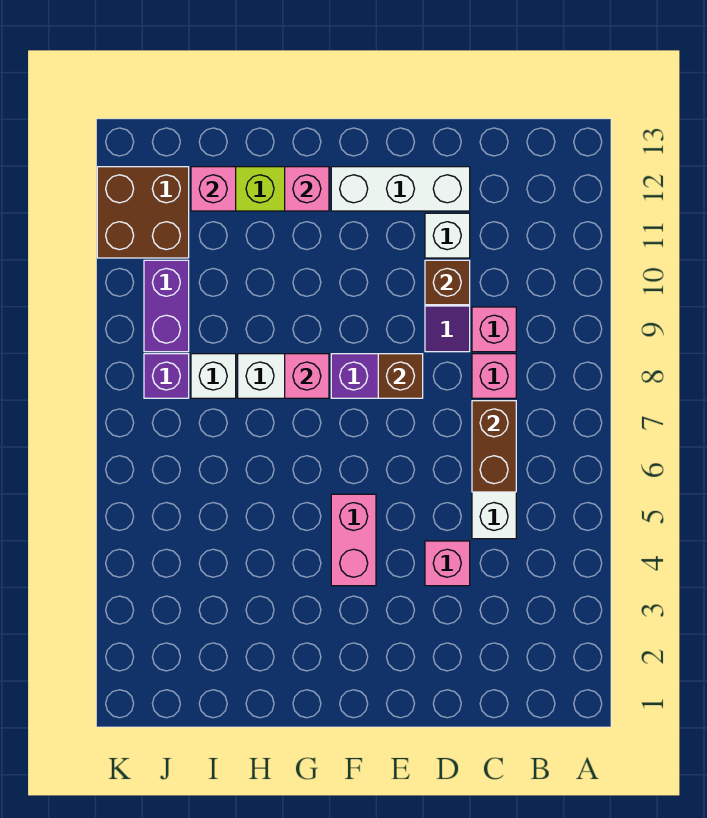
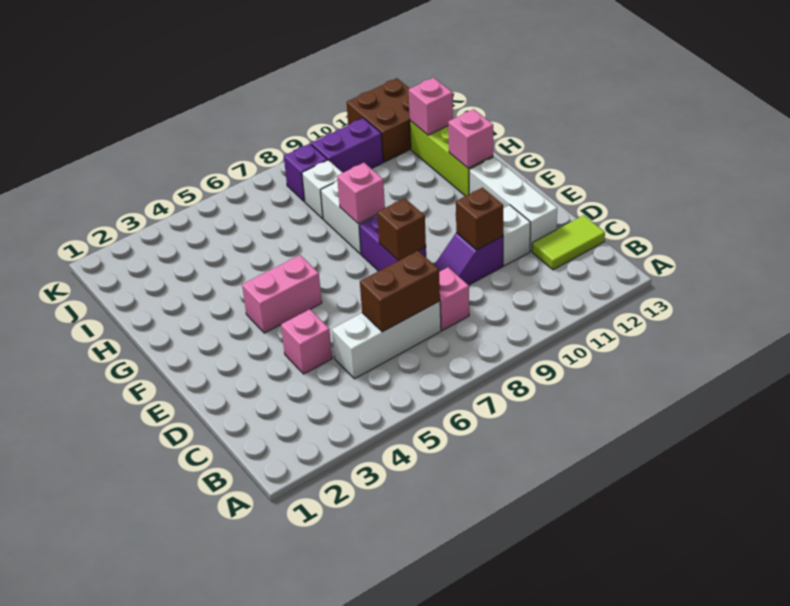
pink 1x1 brick [472,307,516,352] -> none
none -> lime 1x2 tile [532,215,605,270]

